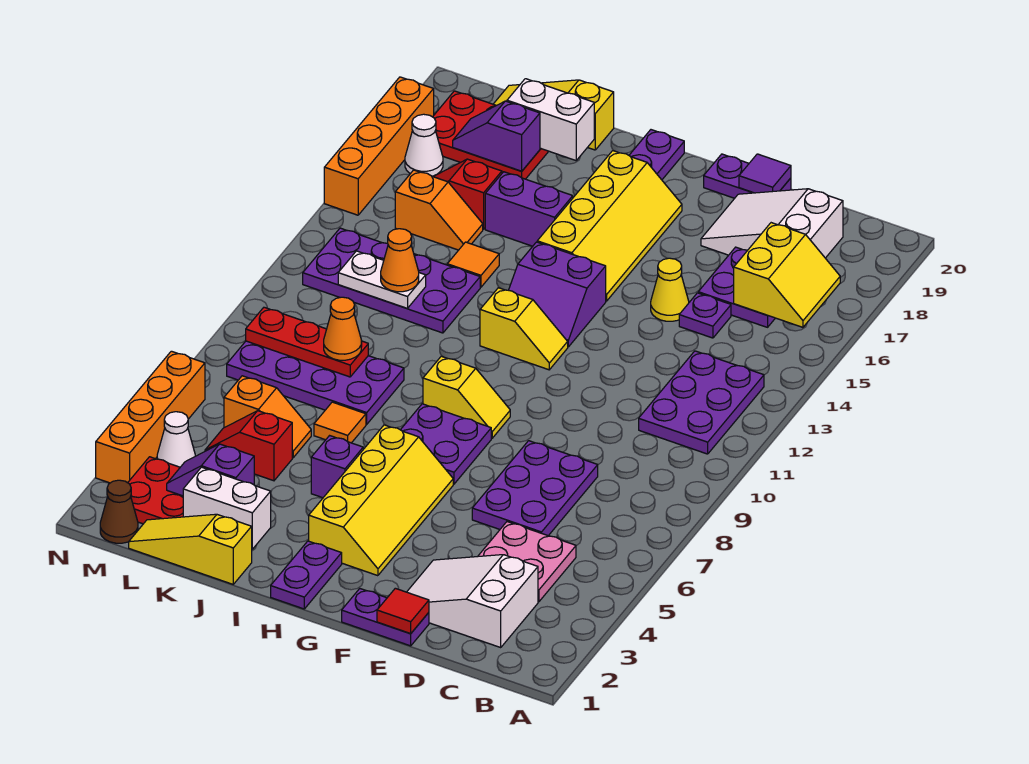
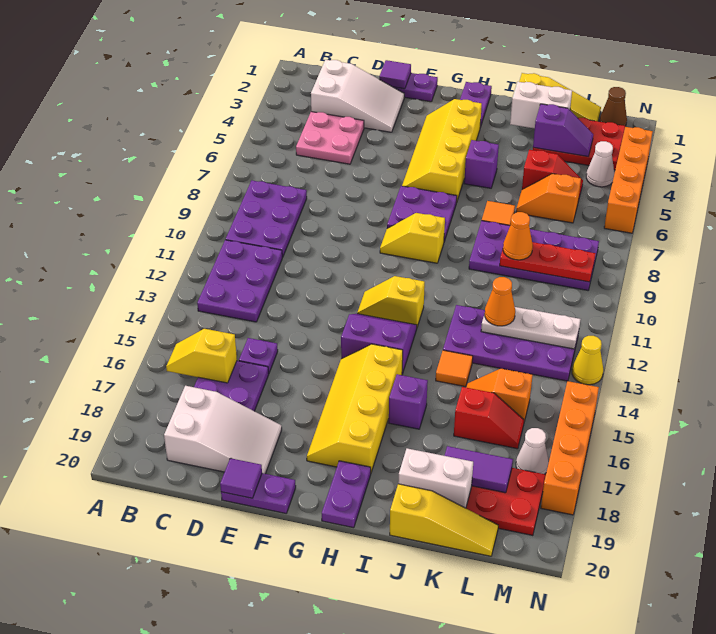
yellow 2x2 slope [734,223,840,327] -> yellow 1x2 slope [166,329,237,383]
purple 2x3 plate [472,441,598,536] -> purple 2x3 plate moved to [226,181,307,257]
red 1x1 tile [377,588,429,633] -> purple 1x1 tile [379,60,411,89]
yellow 1x1 cone [651,258,689,321] -> yellow 1x1 cone moved to [572,336,603,385]
purple 1x2 brick [485,172,573,246] -> purple 1x1 brick [389,374,428,429]
white 1x2 plate [338,251,426,308] -> white 1x3 plate [481,307,581,349]
purple 1x2 slope [453,101,540,171] -> purple 1x2 tile [444,446,513,493]

